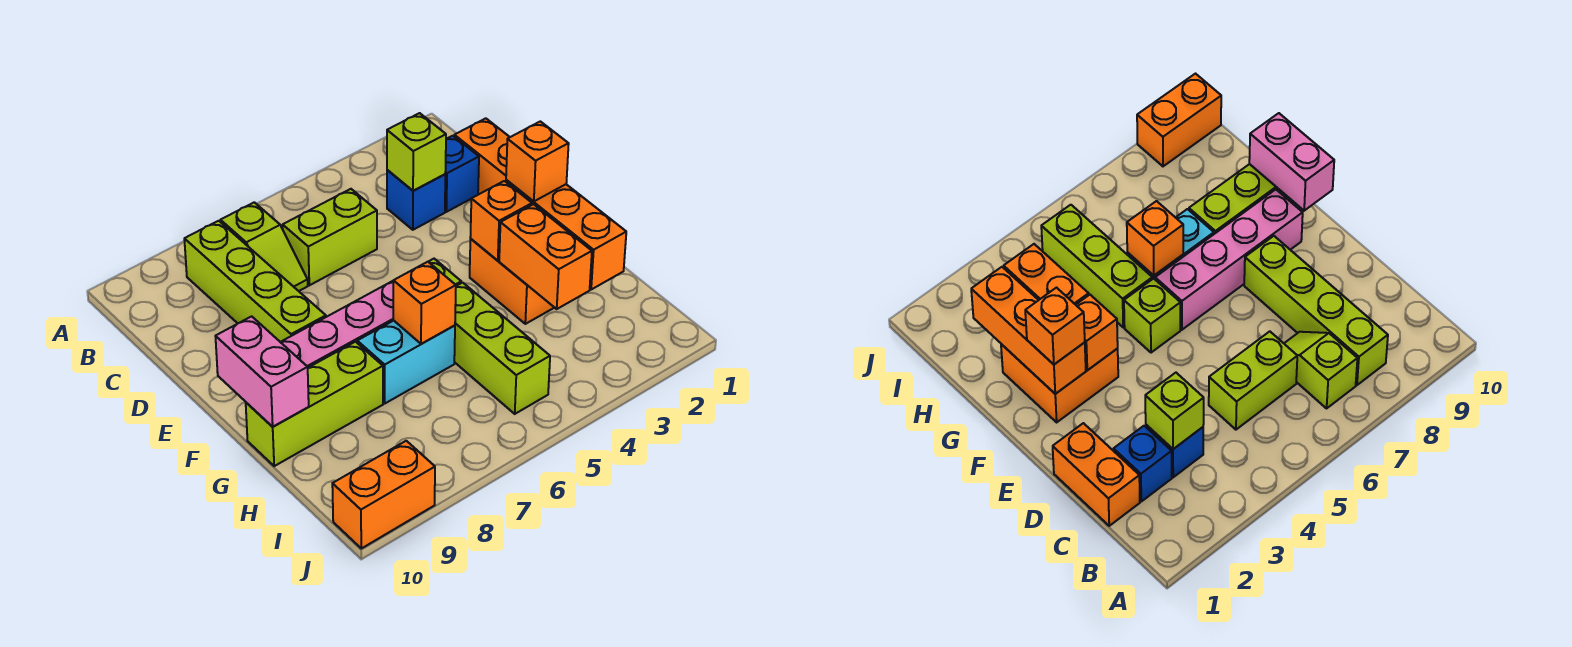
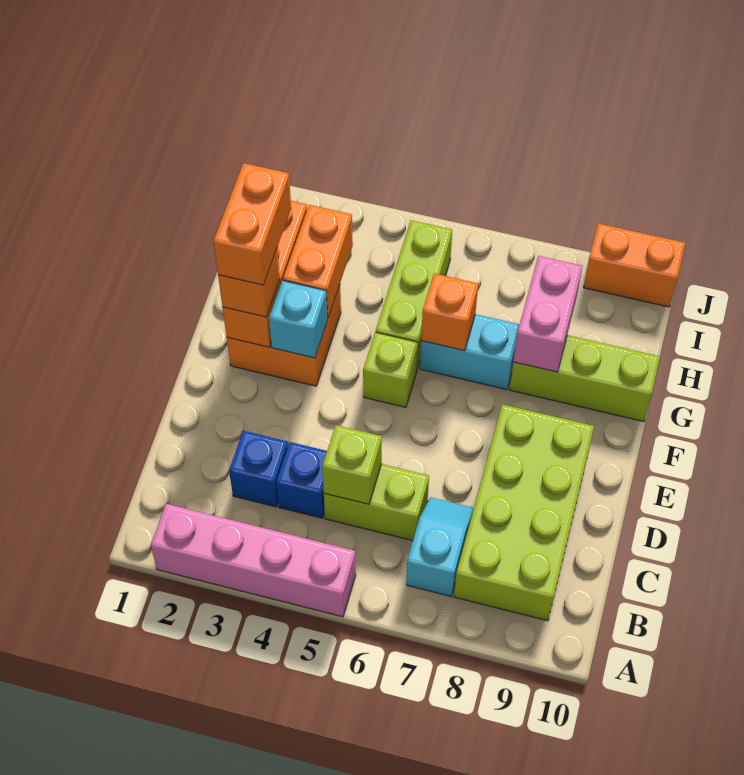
lime 1x2 slope [220,202,308,291] -> cyan 1x2 slope [406,497,474,596]
lime 1x4 brick [184,221,326,342] -> lime 2x4 brick [454,404,594,621]
orange 1x2 brick [454,118,510,194] -> orange 1x2 brick moved to [213,163,291,285]
blue 1x1 brick [445,136,479,212] -> blue 1x1 brick moved to [276,442,327,518]
lime 1x1 brick [387,113,446,191] -> lime 1x1 brick moved to [322,425,382,504]
orange 1x1 brick [470,181,532,261] -> cyan 1x1 brick [269,281,327,358]
pink 1x4 brick [281,281,394,367] -> pink 1x4 brick moved to [151,504,356,617]
pink 1x2 brick [215,316,309,427] -> pink 1x2 brick moved to [513,256,582,372]

